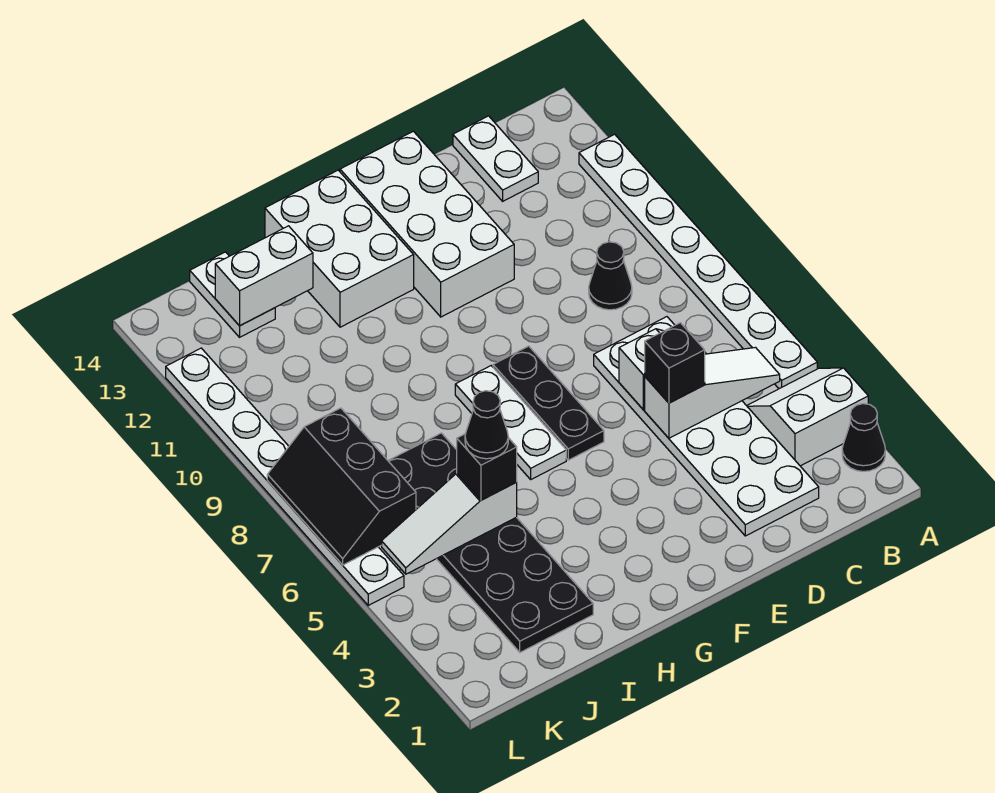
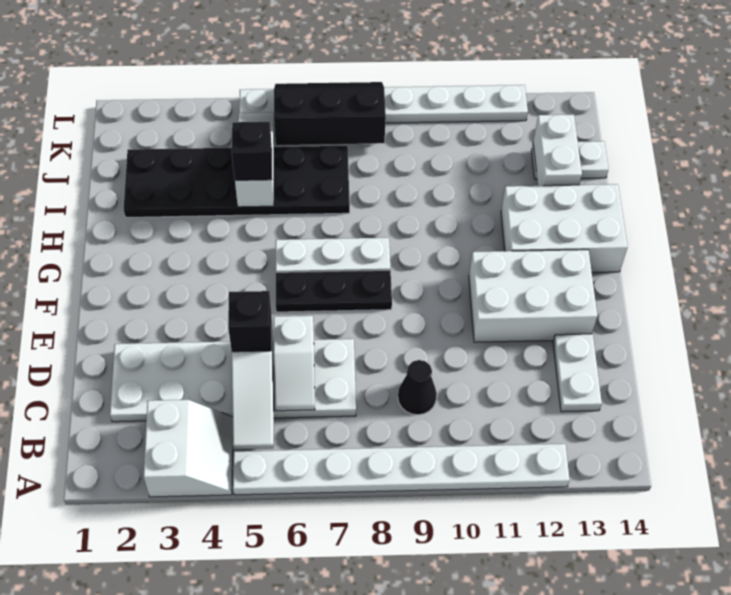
black 1x1 cone [842,404,885,471] -> none
white 1x2 plate [453,116,538,201] -> white 1x2 plate turned to [553,334,602,412]
white 2x4 brick [340,131,514,317] -> white 2x3 brick [469,250,597,342]
black 1x1 cone [465,391,508,459] -> none

